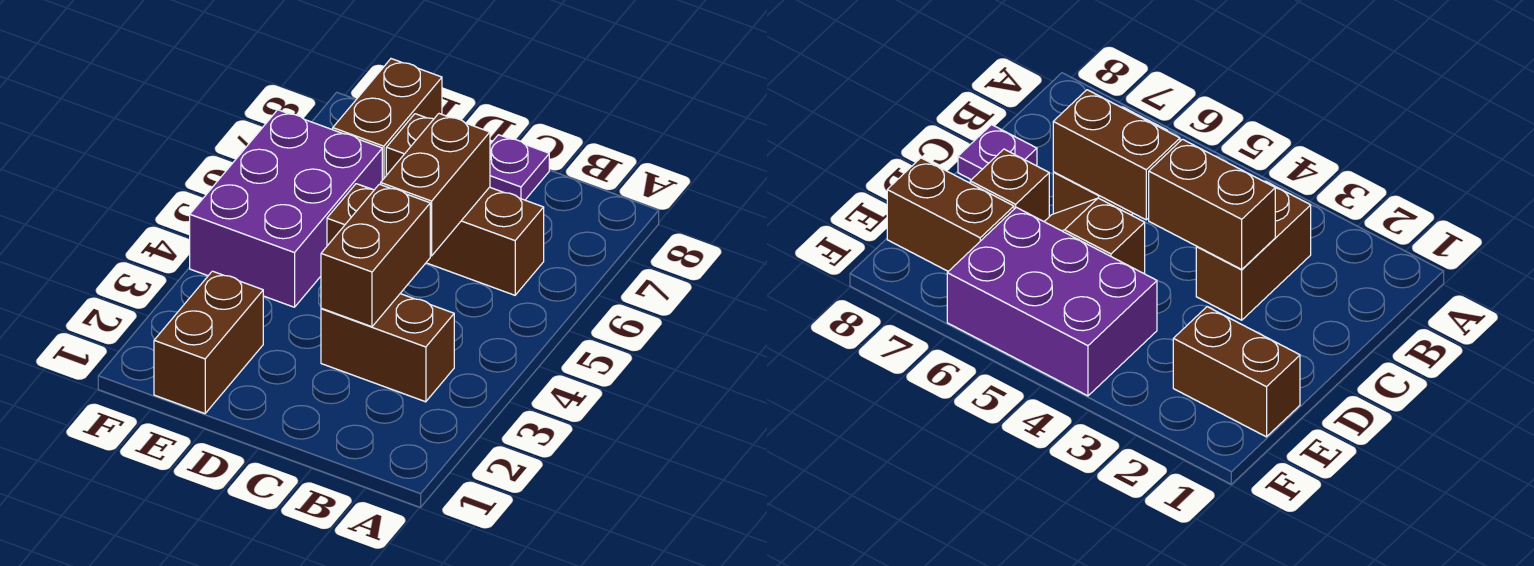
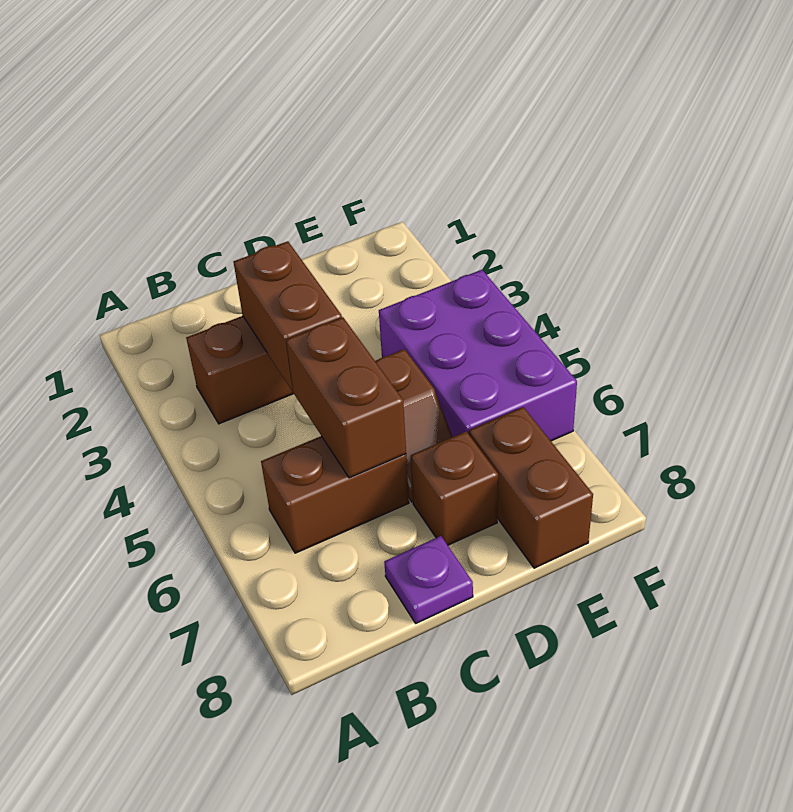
brown 1x2 brick [154,271,263,414] -> none

